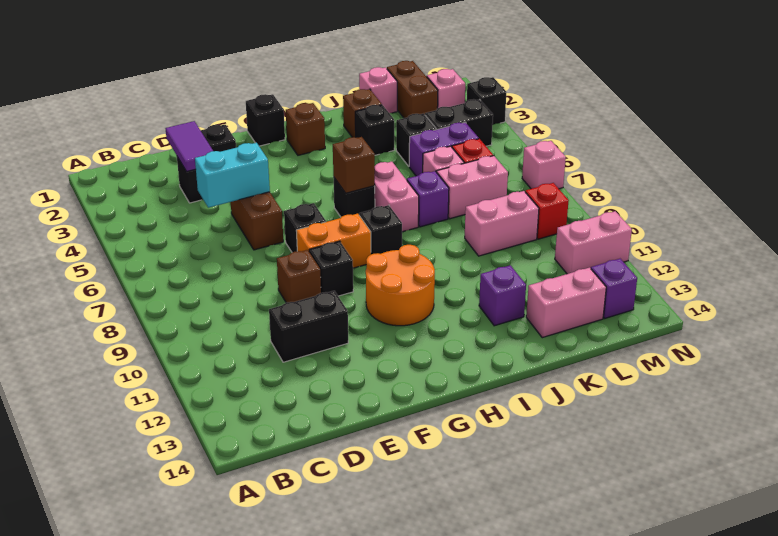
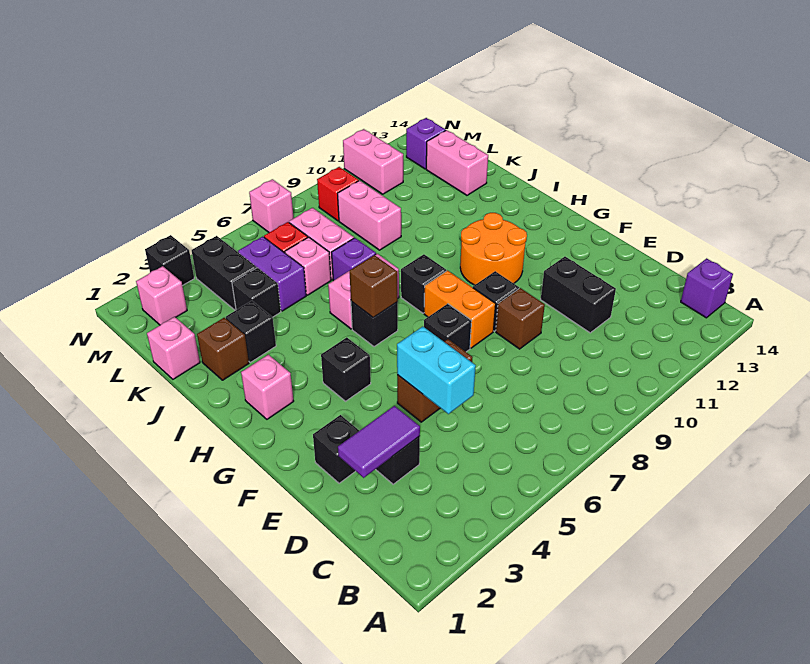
black 1x1 brick [246,94,285,146] -> black 1x1 brick moved to [321,337,371,401]
brown 1x1 brick [286,103,325,155] -> pink 1x1 brick [241,355,294,419]
purple 1x1 brick [479,265,526,326] -> purple 1x1 brick moved to [681,258,733,318]
brown 1x2 brick [387,61,438,118] -> none

